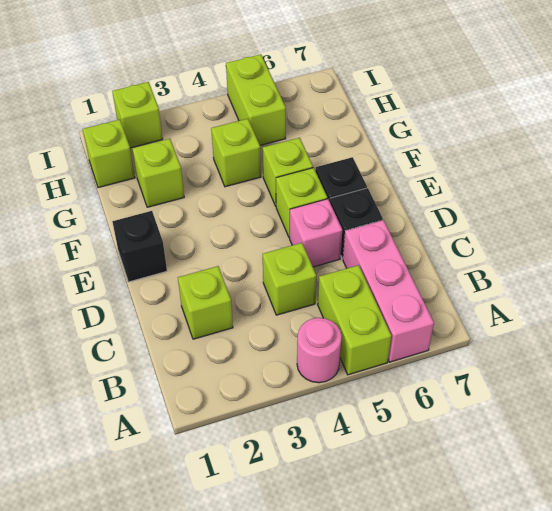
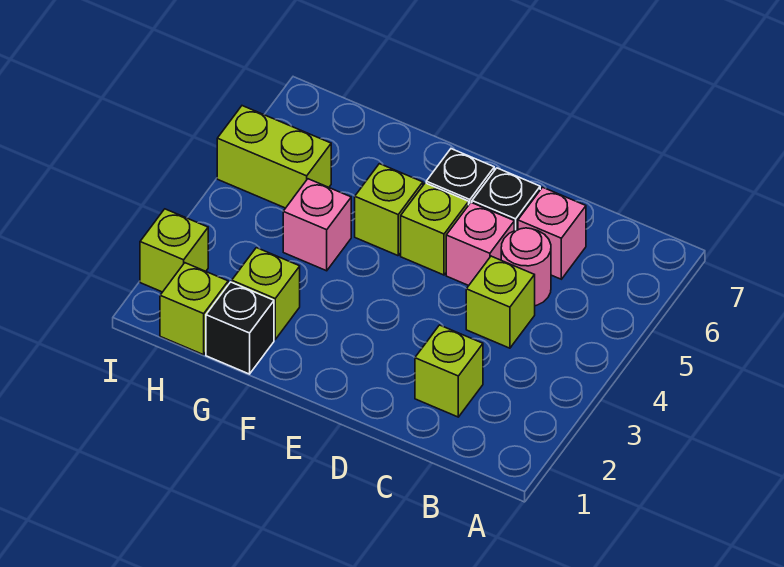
pink 1x1 round brick [297,318,342,383] -> pink 1x1 round brick moved to [501,228,551,306]
lime 1x2 brick [318,265,391,375] -> none
pink 1x3 brick [343,220,434,362] -> pink 1x1 brick [518,187,586,279]
black 1x1 brick [112,211,167,282] -> black 1x1 brick moved to [206,282,274,374]
lime 1x1 brick [211,119,261,187] -> pink 1x1 brick [283,179,351,271]

